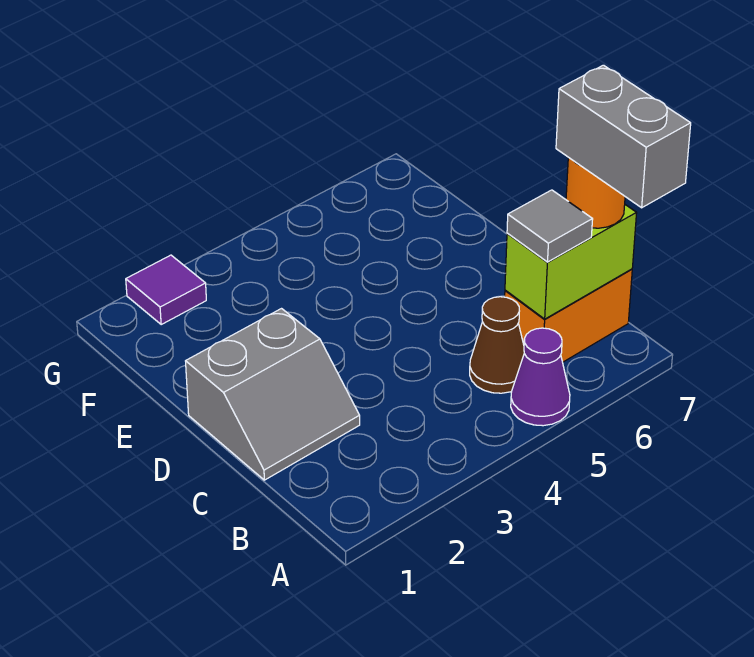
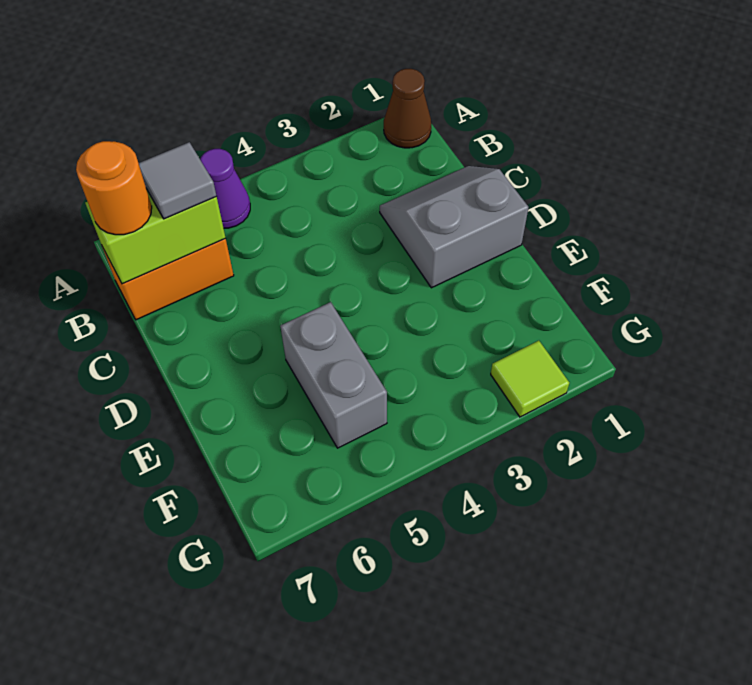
grey 1x2 brick [556,65,691,208] -> grey 1x2 brick moved to [280,302,387,448]
brown 1x1 cone [470,297,524,393] -> brown 1x1 cone moved to [384,69,431,148]
purple 1x1 tile [126,255,206,324] -> lime 1x1 tile [491,341,569,417]

